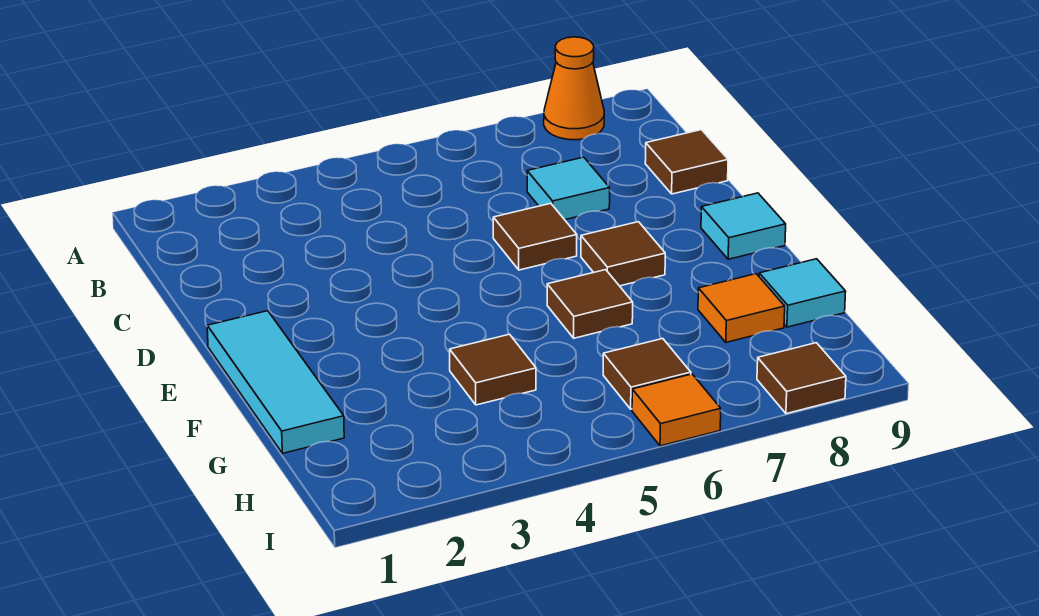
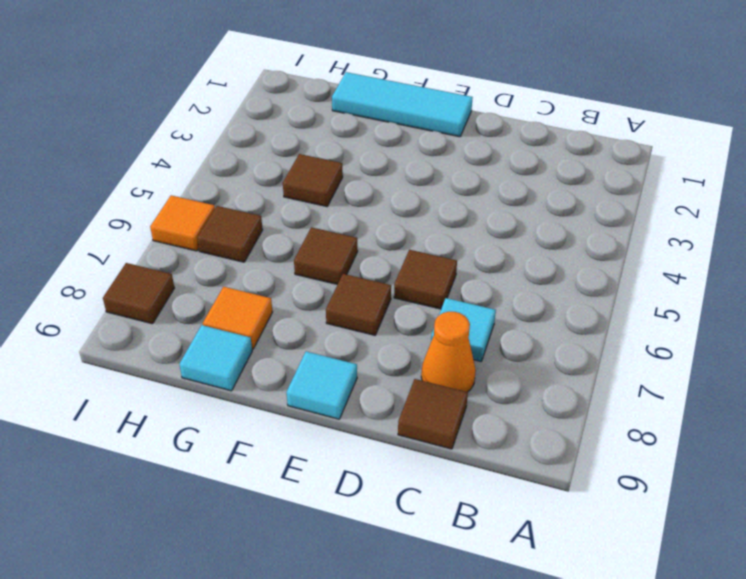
orange 1x1 cone [544,37,604,140] -> orange 1x1 cone moved to [421,312,476,392]

